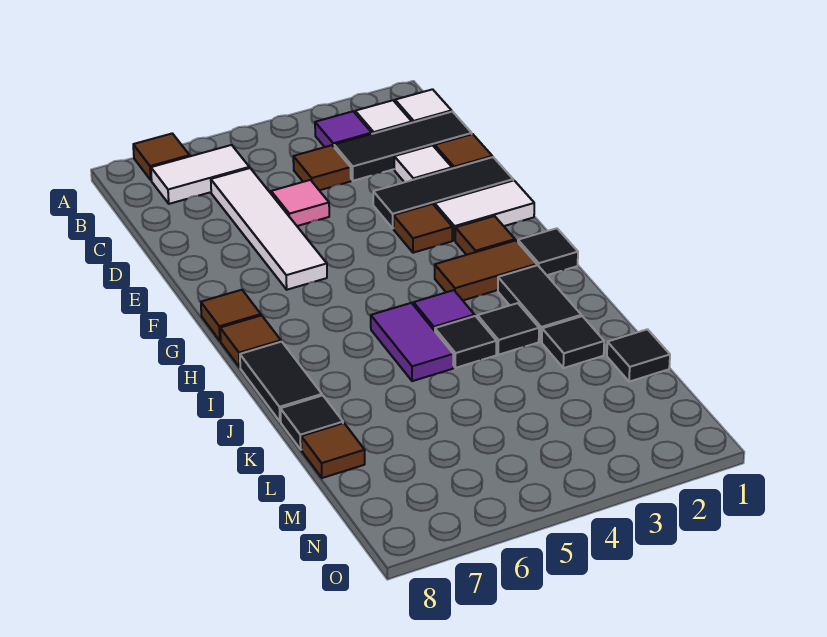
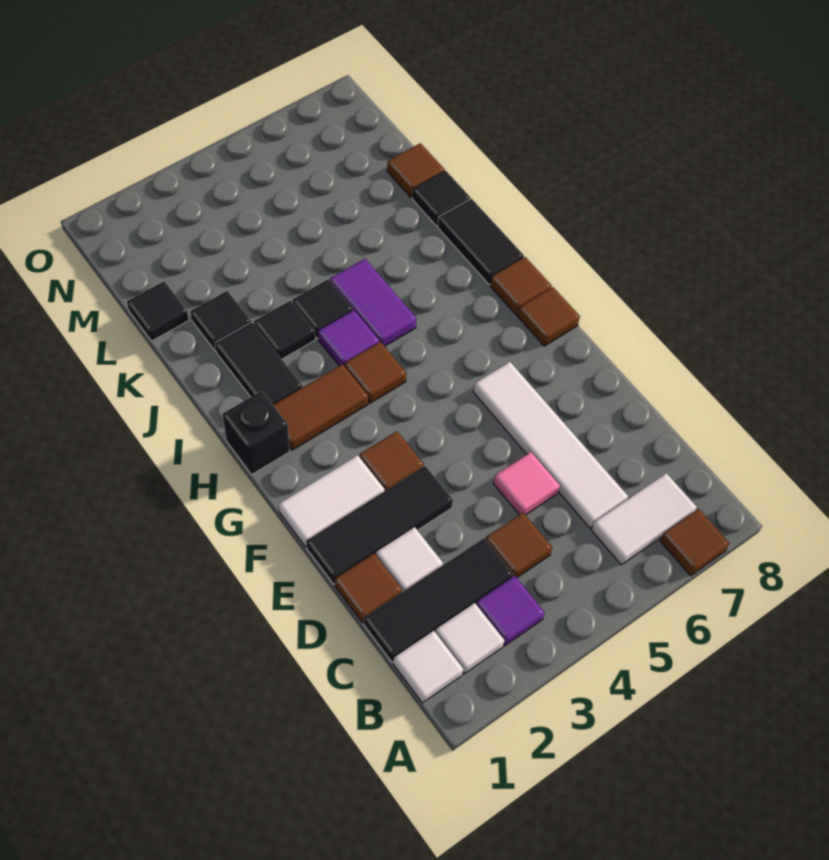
brown 1x1 tile [455,216,515,255] -> brown 1x1 tile moved to [344,342,406,403]
black 1x1 tile [518,228,578,275] -> black 1x1 brick [222,391,290,475]

